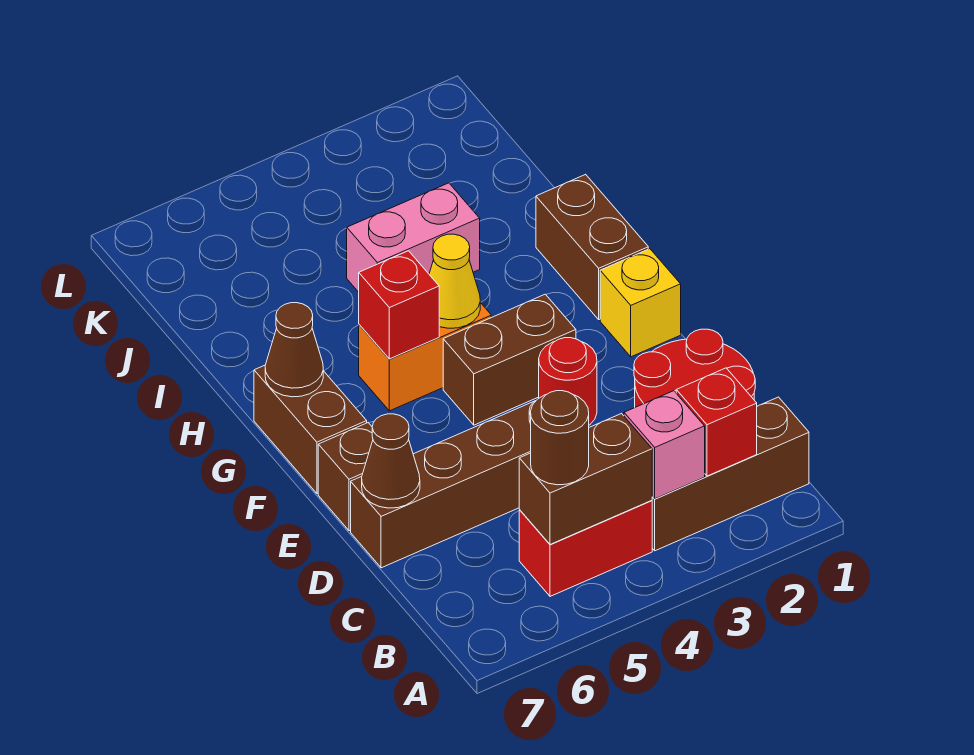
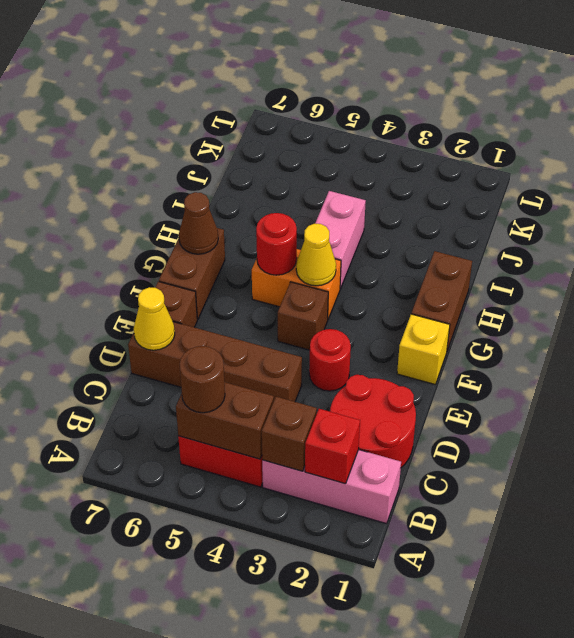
brown 1x3 brick [652,397,809,551] -> pink 1x3 brick [262,450,401,524]
pink 1x1 brick [624,391,705,499] -> brown 1x1 brick [262,397,317,471]
brown 1x1 cone [362,414,420,508] -> yellow 1x1 cone [134,287,175,350]
brown 1x2 brick [443,294,576,425] -> brown 1x1 brick [278,282,328,350]
red 1x1 brick [359,251,439,359] -> red 1x1 round brick [256,213,297,275]
pink 1x2 brick [347,183,480,292] -> pink 1x2 brick turned to [315,191,366,289]

